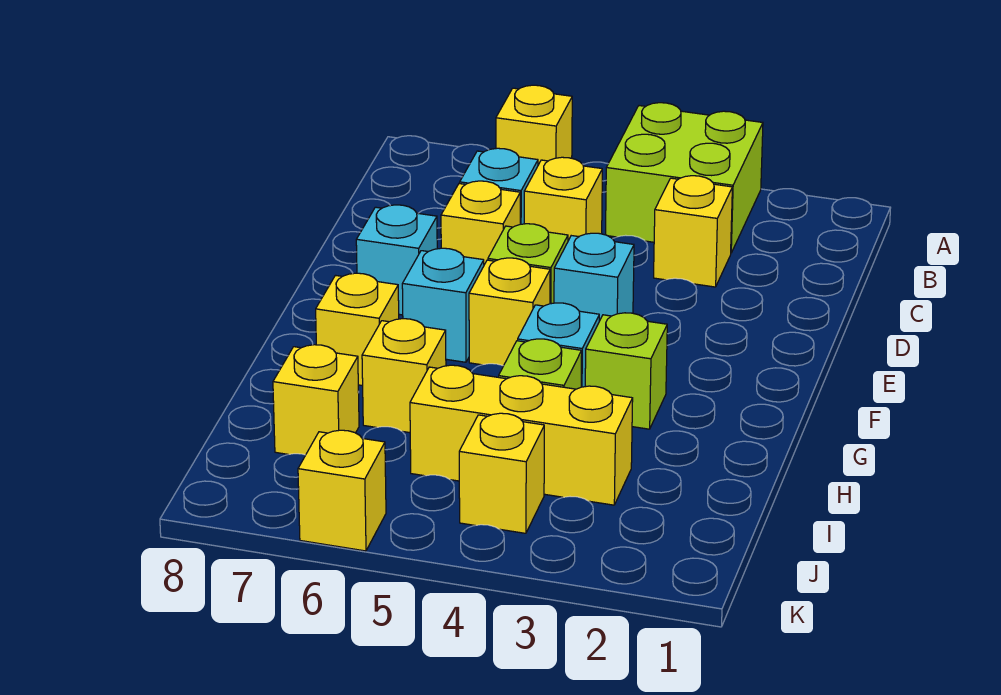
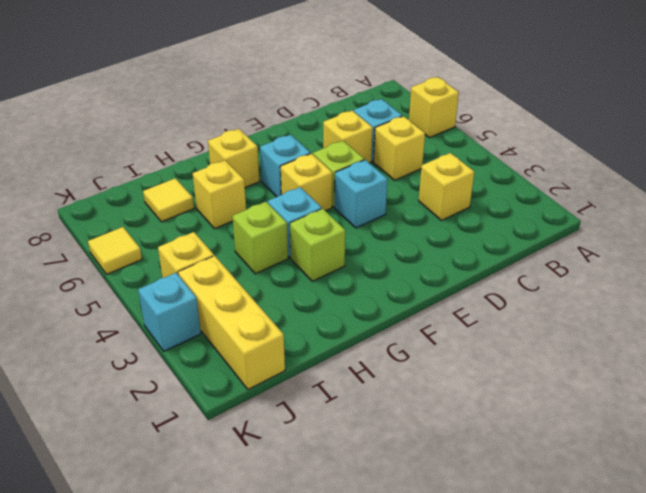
lime 2x2 brick [606,103,763,253] -> none
cyan 1x1 brick [356,205,437,315] -> cyan 1x1 brick moved to [138,273,201,351]
yellow 1x3 brick [410,365,633,505] -> yellow 1x3 brick moved to [178,256,285,389]
yellow 1x1 brick [273,345,359,455] -> yellow 1x1 tile [143,178,194,222]
yellow 1x1 brick [298,430,386,551] -> yellow 1x1 tile [88,227,142,274]

